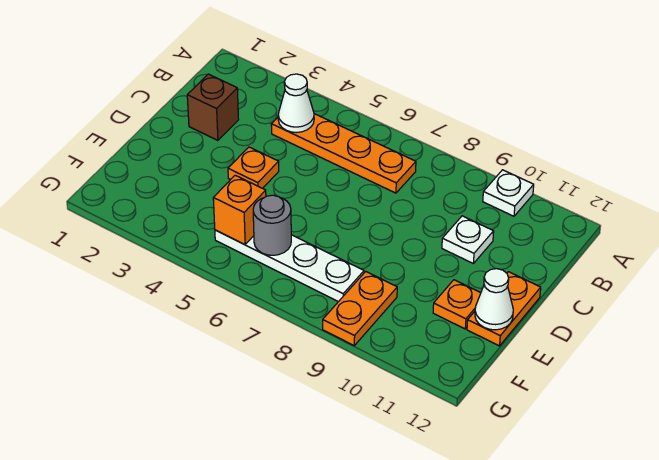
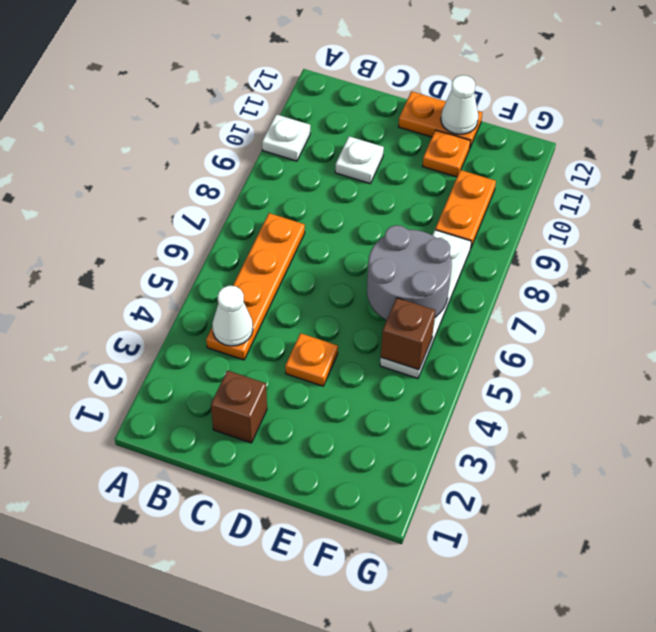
orange 1x1 brick [213,175,266,245] -> brown 1x1 brick [381,298,436,370]
grey 1x1 round brick [253,195,291,255] -> grey 2x2 round brick [367,225,452,320]
orange 1x2 plate [323,272,397,345] -> orange 1x2 plate turned to [435,170,496,247]

